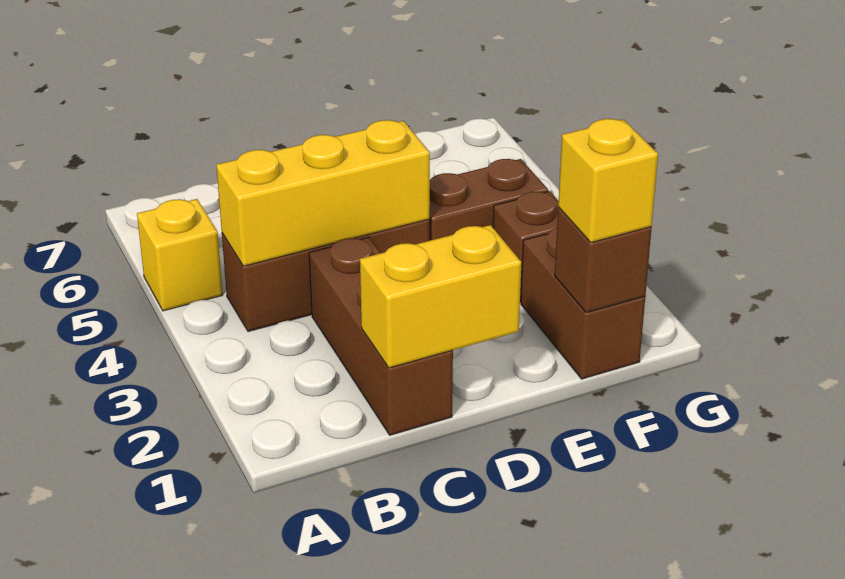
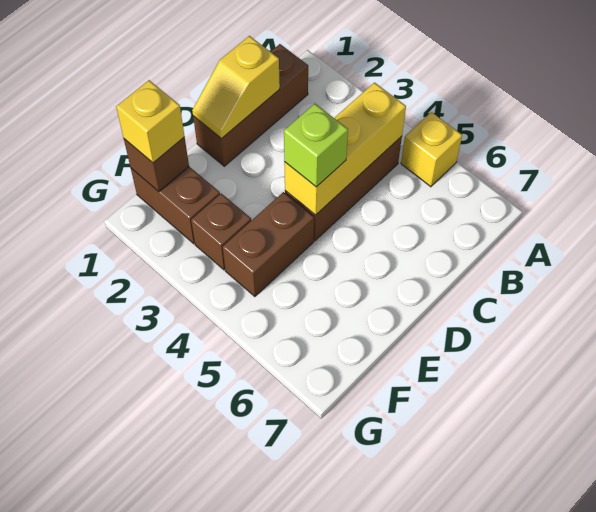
brown 1x3 brick [309,237,453,435] -> brown 1x3 brick turned to [193,44,308,166]
yellow 1x2 brick [360,225,521,368] -> yellow 1x2 slope [192,36,280,138]
none -> lime 1x1 brick [284,104,348,187]

